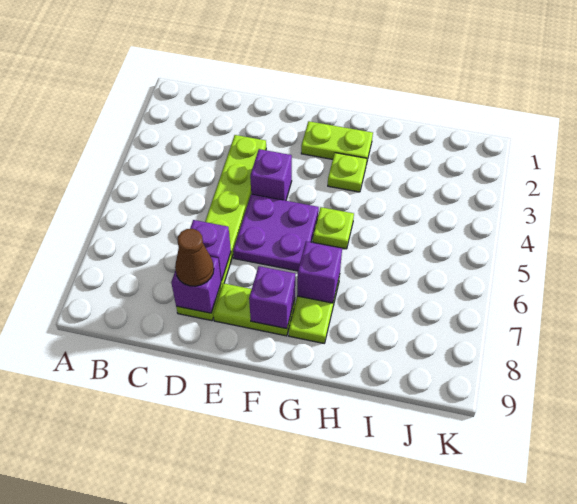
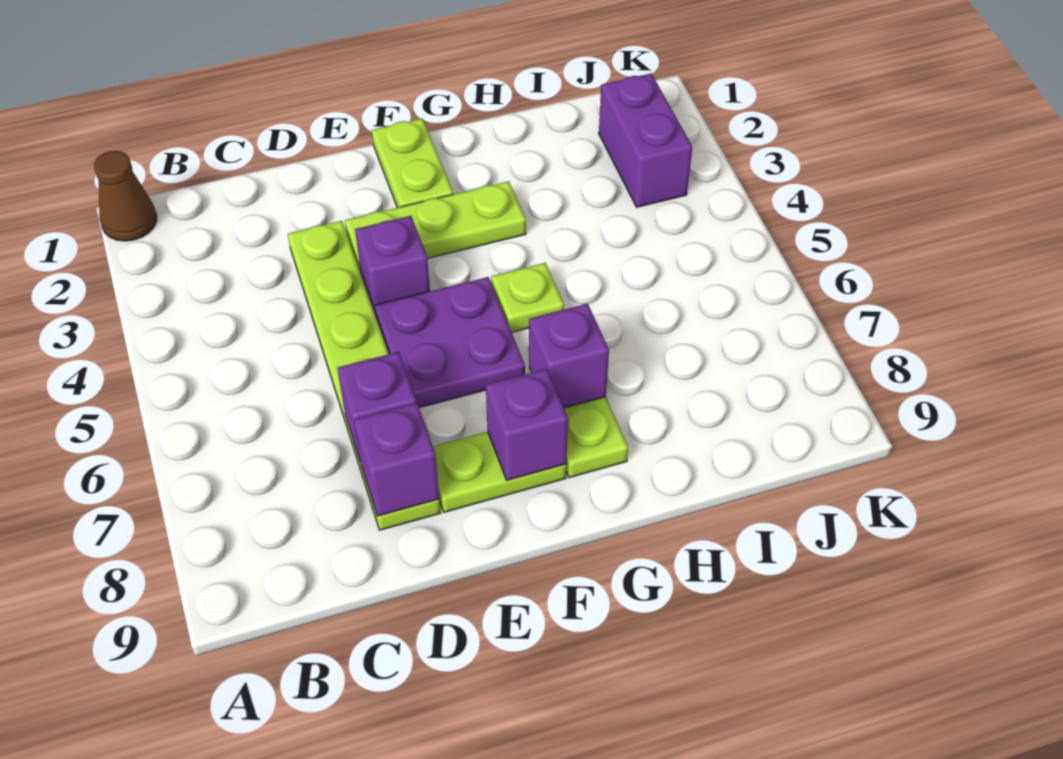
brown 1x1 cone [175,229,214,286] -> brown 1x1 cone moved to [94,151,157,241]
lime 1x2 plate [301,121,373,163] -> lime 1x2 plate turned to [372,119,453,208]
lime 1x1 plate [328,153,367,192] -> lime 1x3 plate [345,181,526,273]
none -> purple 1x2 brick [599,74,692,207]

